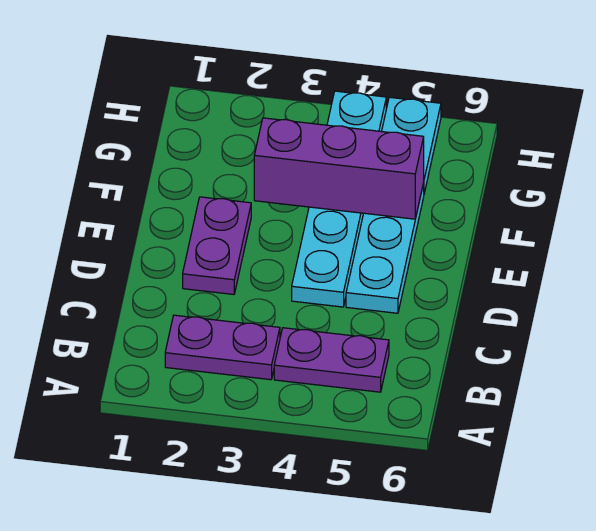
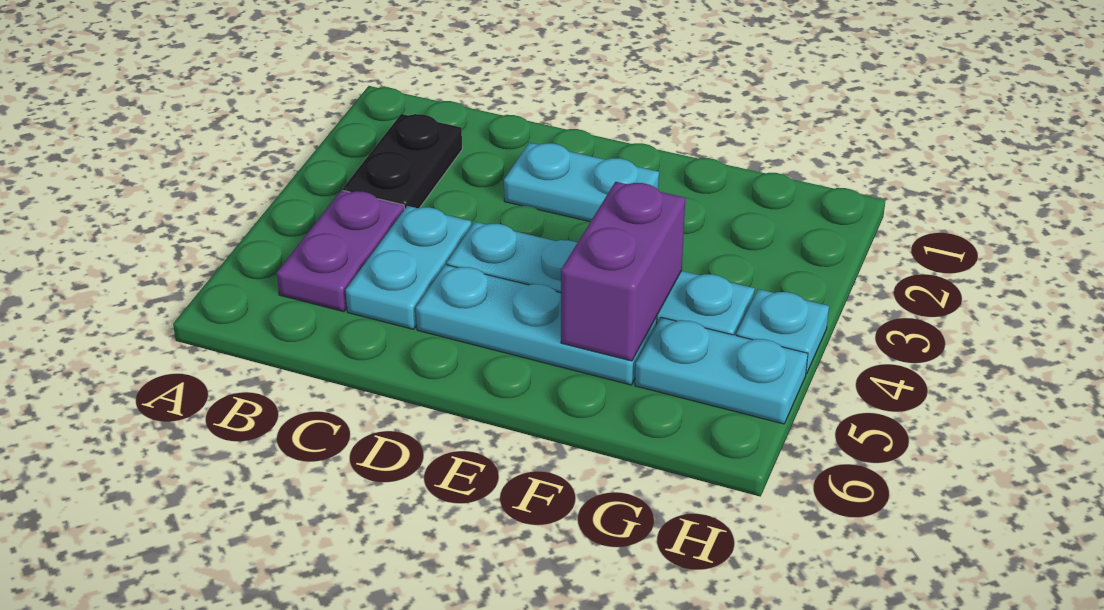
purple 1x2 plate [165,315,280,380] -> black 1x2 plate [343,114,462,209]
none -> cyan 1x2 plate [346,206,472,329]
purple 1x2 plate [183,197,251,294] -> cyan 1x2 plate [504,143,659,222]
purple 1x3 brick [254,118,424,219] -> purple 1x2 brick [561,182,685,361]

